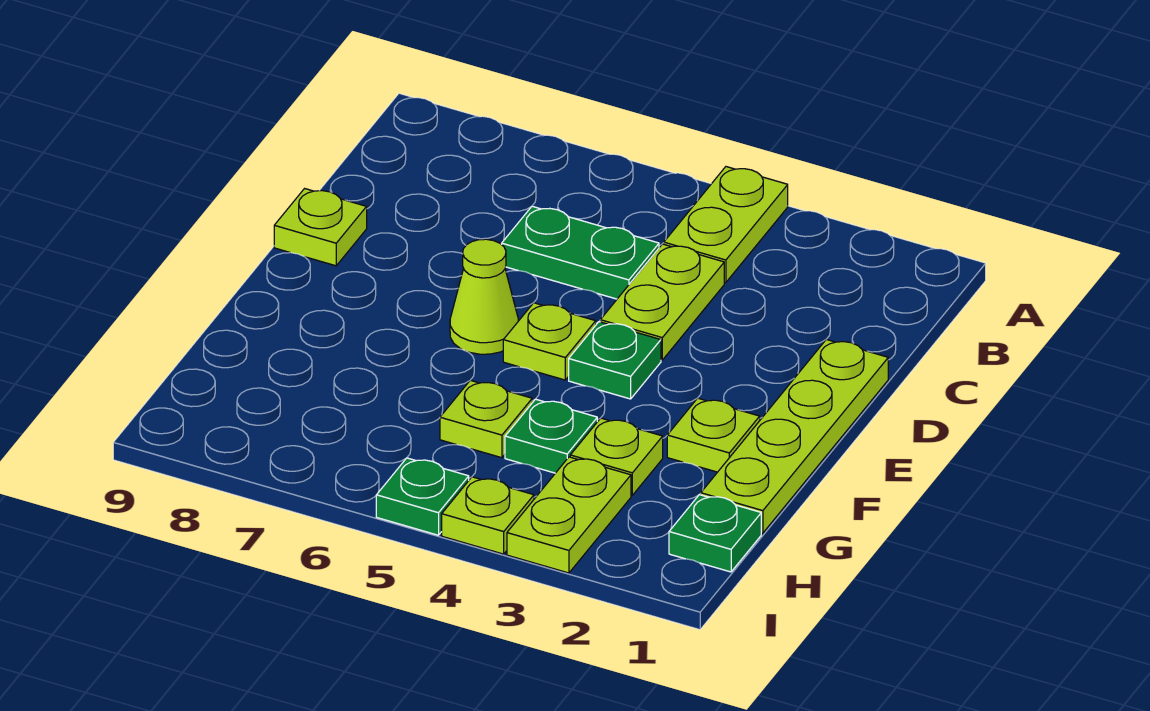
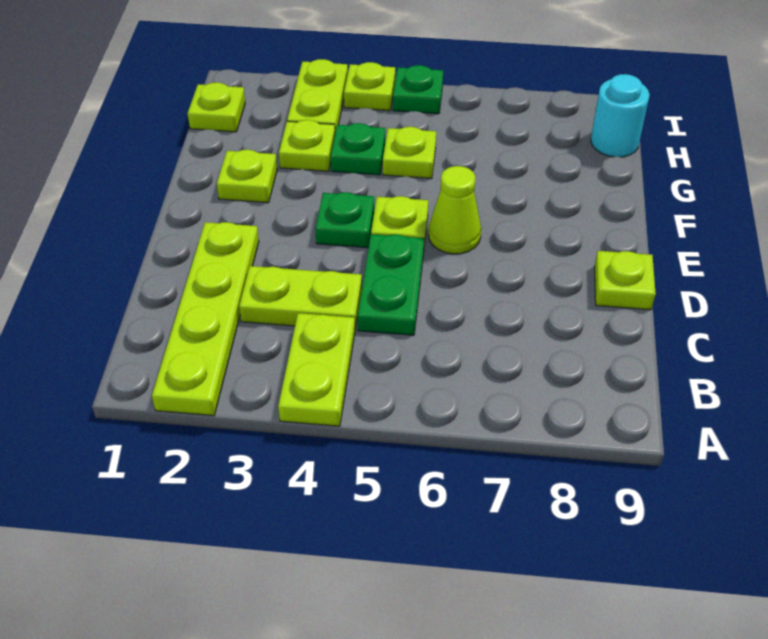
lime 1x2 plate [600,244,724,360] -> lime 1x2 plate turned to [239,266,362,329]
green 1x2 plate [502,206,659,299] -> green 1x2 plate turned to [358,234,424,335]
lime 1x4 plate [701,339,888,533] -> lime 1x4 plate moved to [152,222,259,416]
green 1x1 plate [669,495,761,572] -> lime 1x1 plate [188,82,245,132]
none -> cyan 1x1 round brick [591,74,650,157]

